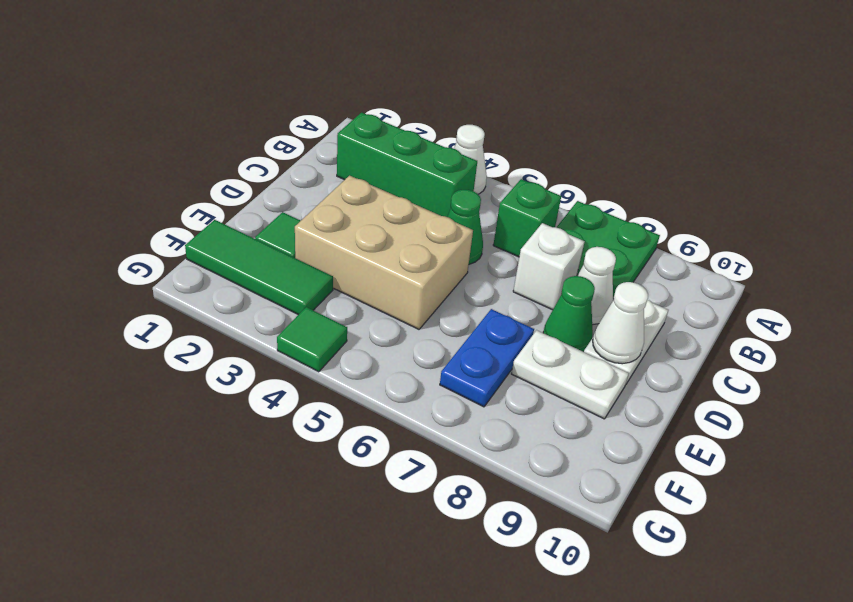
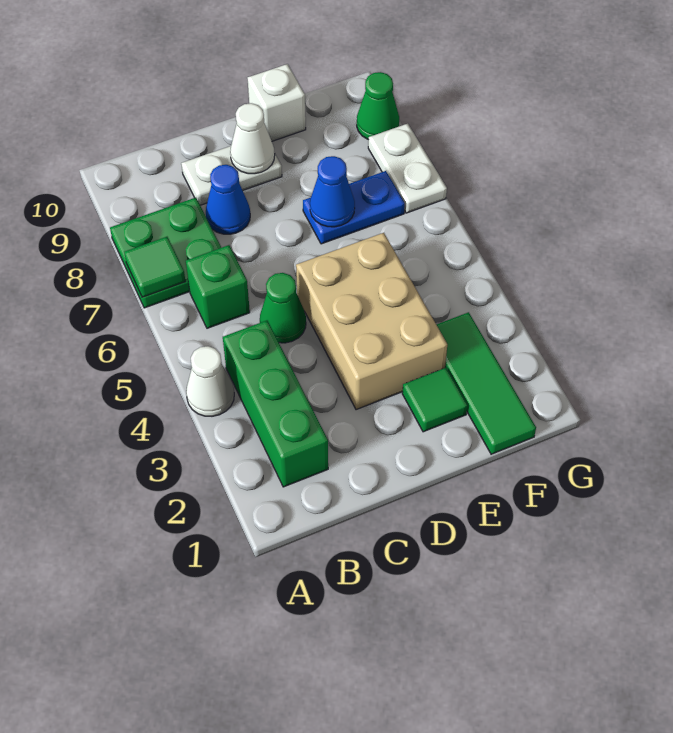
white 1x1 brick [513,223,585,310] -> white 1x1 brick moved to [247,64,306,141]
white 1x1 cone [577,247,616,325] -> blue 1x1 cone [206,165,250,234]
green 1x1 cone [543,276,595,352] -> green 1x1 cone moved to [357,72,399,140]
none -> blue 1x1 cone [310,156,355,227]
white 1x2 plate [511,330,629,419] -> white 1x2 plate moved to [368,124,447,213]
green 1x1 tile [277,307,347,372] -> green 1x1 tile moved to [124,237,185,297]

